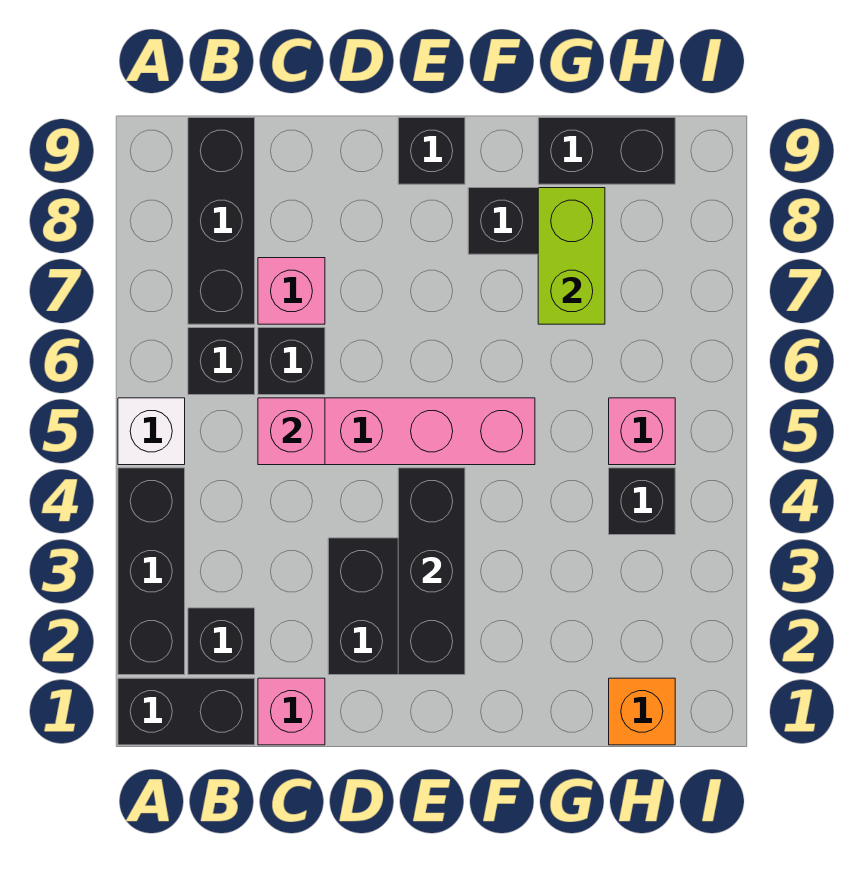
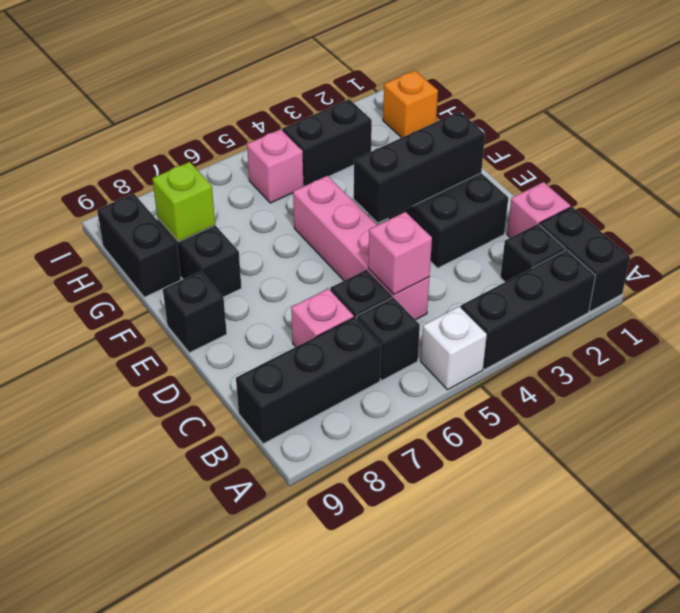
lime 1x2 brick [538,188,605,324] -> lime 1x1 brick [152,162,215,242]
black 1x1 brick [609,468,675,535] -> black 1x2 brick [282,99,372,186]

